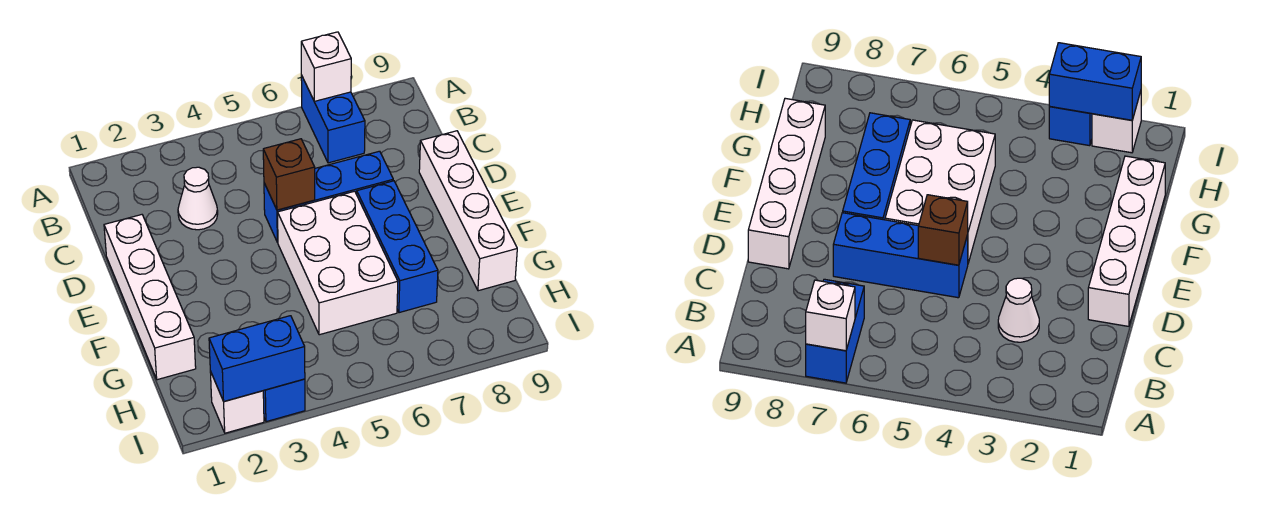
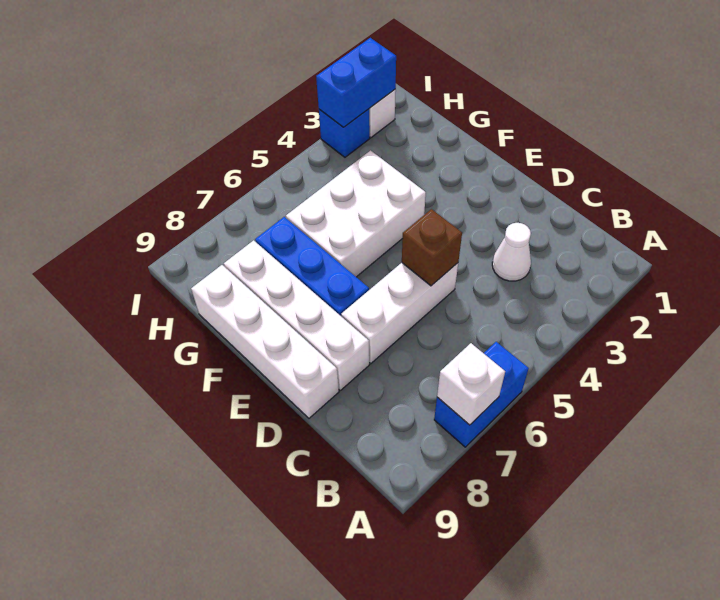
blue 1x2 brick [301,75,365,163] -> blue 1x2 brick turned to [434,342,529,447]
white 1x4 brick [104,215,196,380] -> white 1x4 brick moved to [224,240,369,390]
blue 1x3 brick [264,151,393,243] -> white 1x3 brick [341,263,458,364]
white 2x3 brick [278,191,398,335] -> white 2x3 brick turned to [286,150,426,277]

